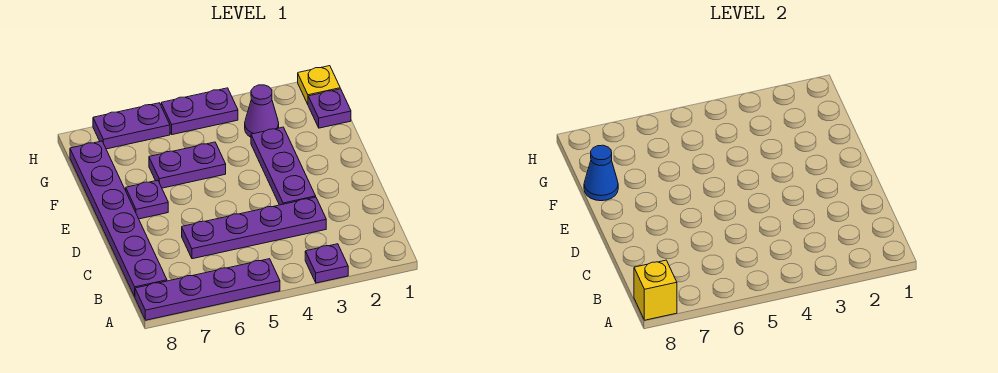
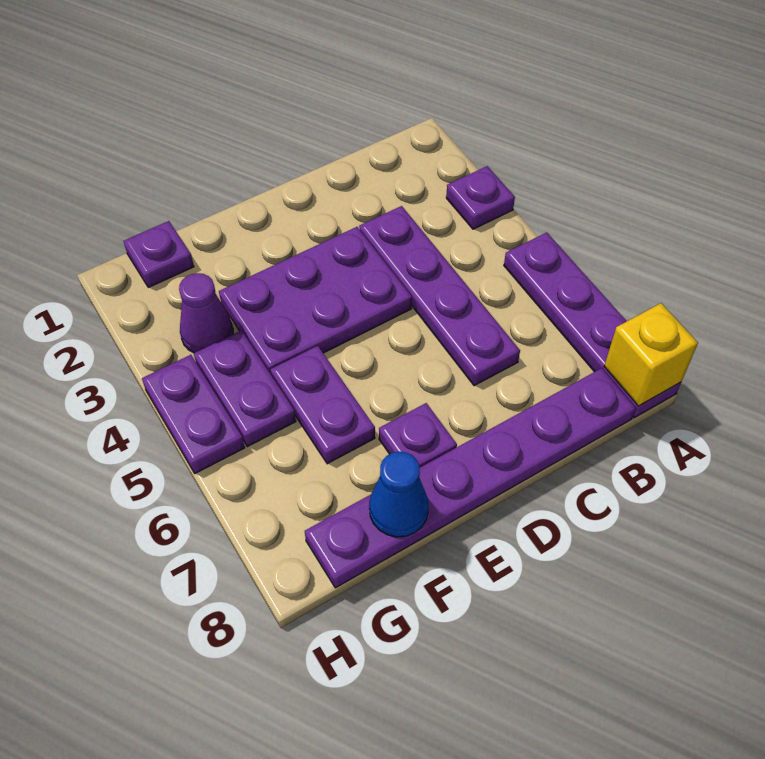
purple 1x3 plate [251,127,316,205] -> purple 2x3 plate [219,227,412,374]
yellow 1x1 plate [298,66,340,104] -> none
purple 1x2 plate [93,103,170,149] -> purple 1x2 plate moved to [194,331,296,447]

